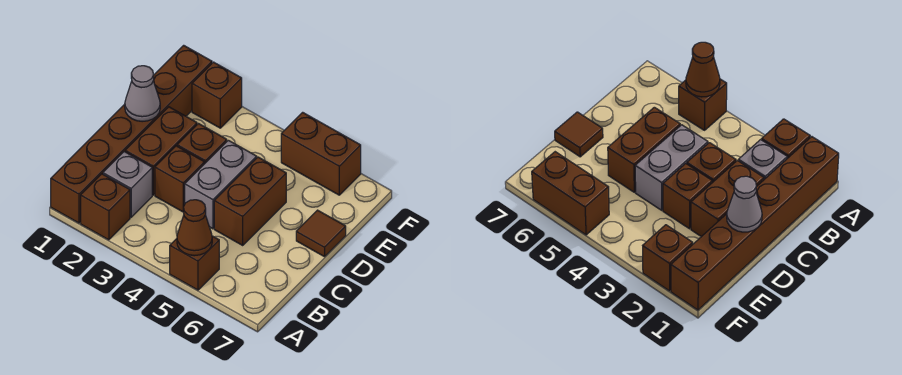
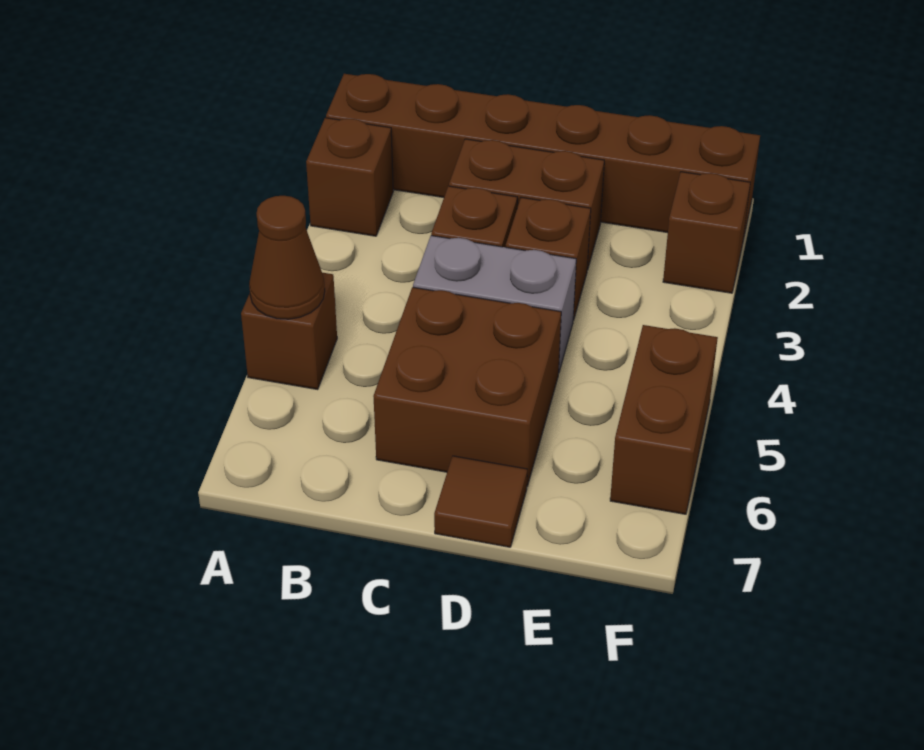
grey 1x1 brick [103,152,152,217] -> none
brown 1x2 brick [214,157,286,245] -> brown 2x2 brick [373,287,561,486]
grey 1x1 cone [125,66,160,122] -> none

